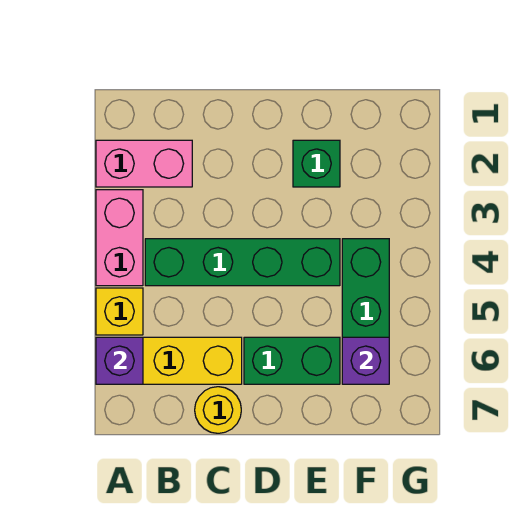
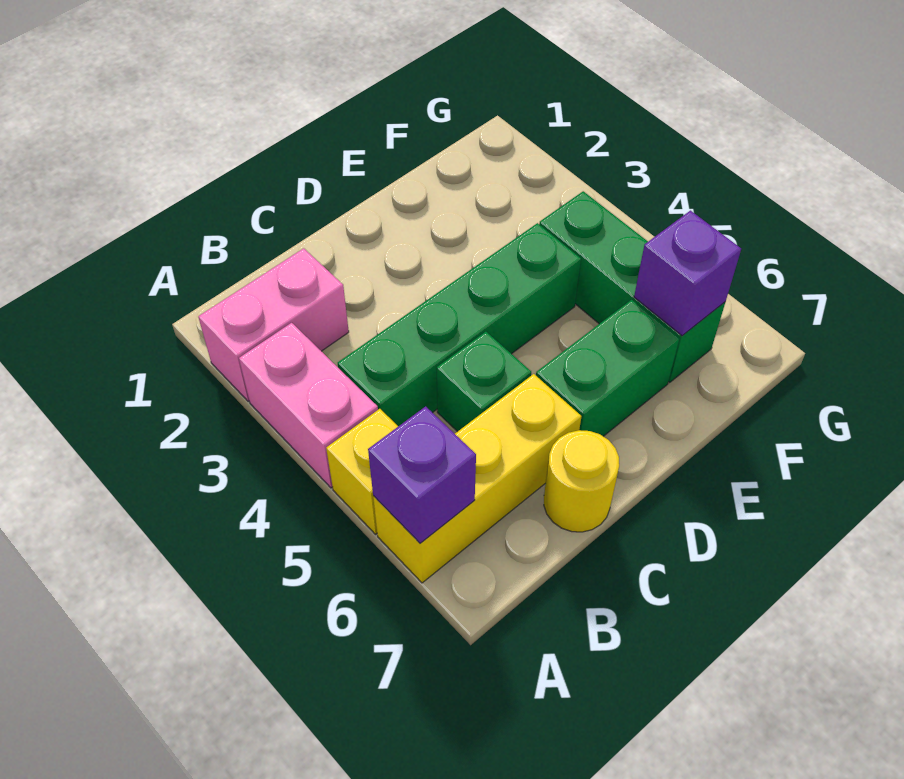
green 1x1 brick [293,140,340,187] -> green 1x1 brick moved to [437,332,531,432]

